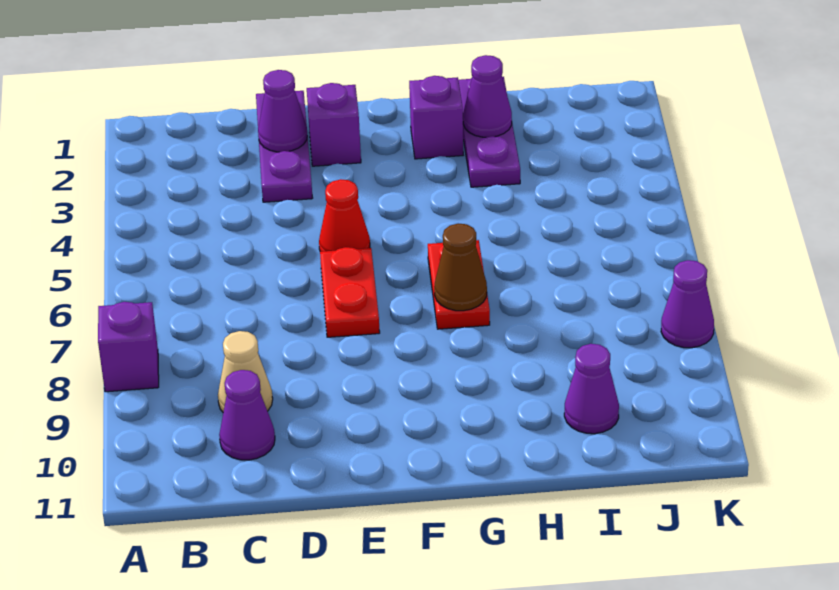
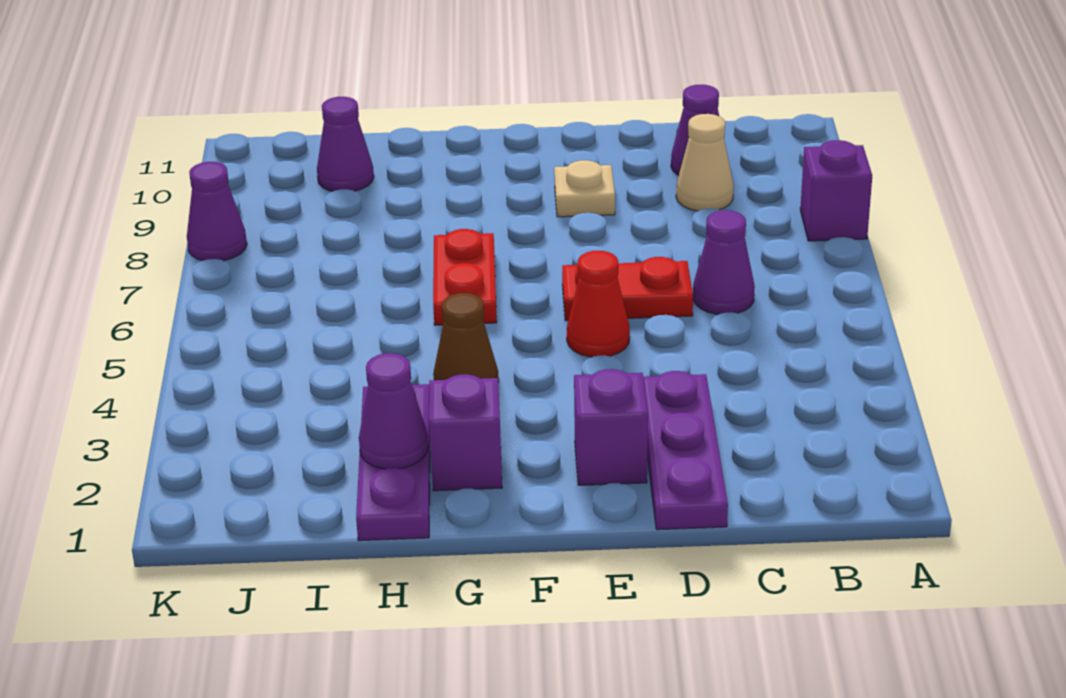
purple 1x1 cone [258,70,307,152] -> purple 1x1 cone moved to [693,210,755,314]
red 1x2 plate [320,247,380,337] -> red 1x2 plate turned to [562,257,693,321]
none -> tan 1x1 plate [554,160,615,217]
brown 1x1 cone [434,224,487,311] -> brown 1x1 cone moved to [433,293,499,382]

